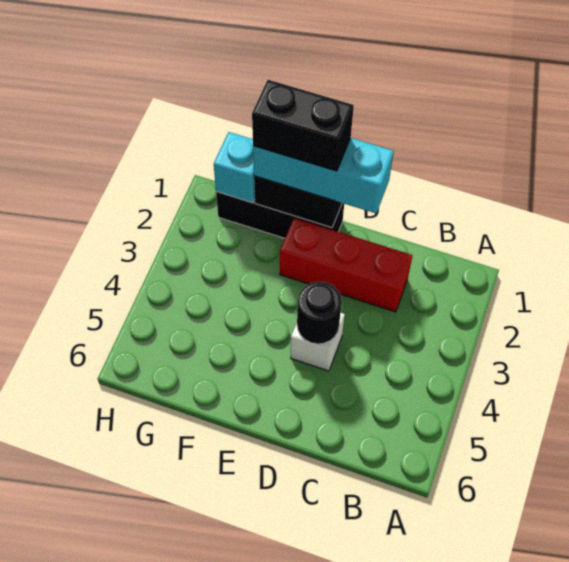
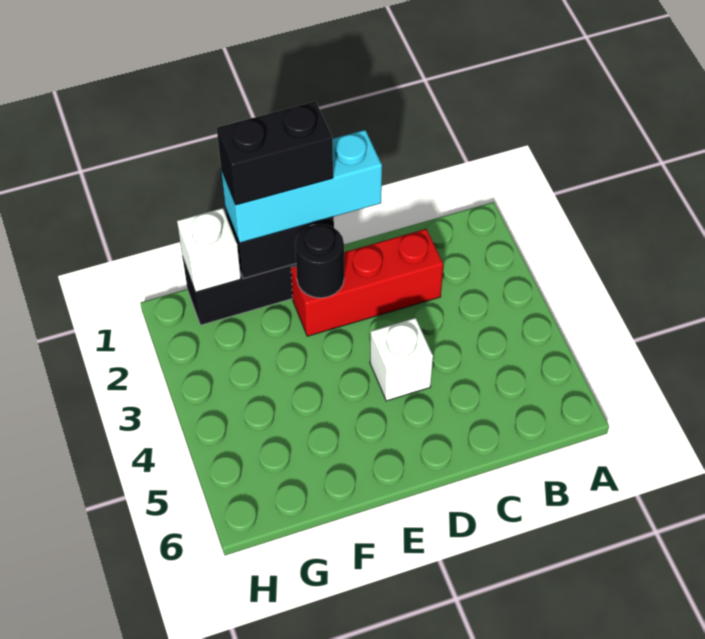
black 1x1 round brick [297,282,342,344] -> black 1x1 round brick moved to [295,224,344,298]
cyan 1x1 brick [214,132,255,203] -> white 1x1 brick [177,208,241,292]

